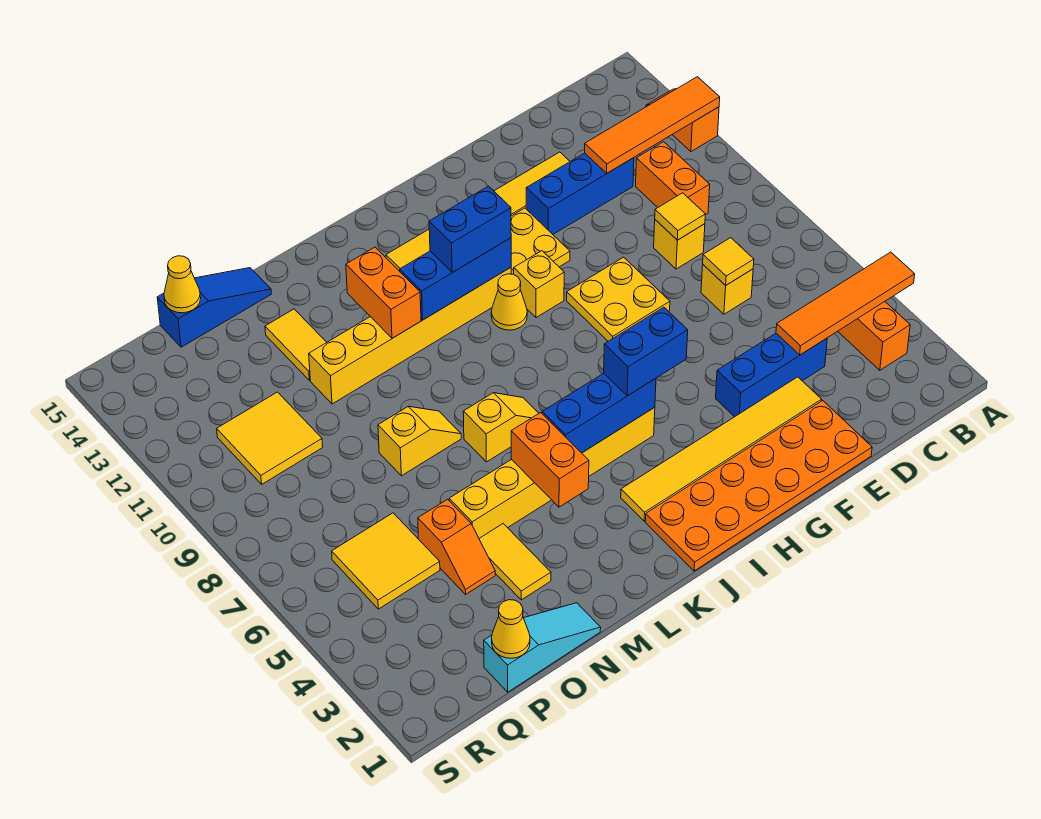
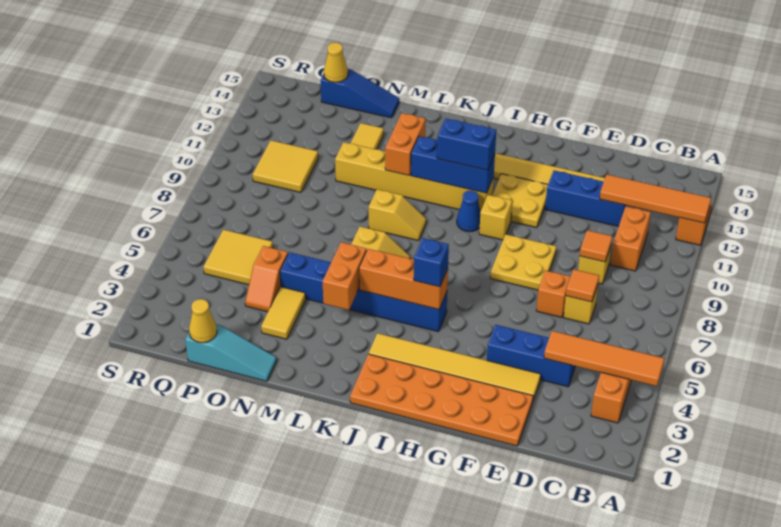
yellow 1x1 tile [703,238,754,285] -> orange 1x1 tile [566,269,599,302]
yellow 1x1 tile [655,193,705,240] -> orange 1x1 tile [580,230,613,262]
none -> orange 1x1 brick [536,270,571,317]
blue 1x2 brick [604,307,688,396] -> blue 1x1 brick [414,238,449,287]
yellow 1x6 brick [449,407,655,538] -> blue 1x6 brick [280,252,447,332]
blue 1x3 brick [542,373,656,453] -> orange 1x3 brick [359,249,448,309]
yellow 1x1 cone [491,274,527,330] -> blue 1x1 cone [457,191,481,232]
yellow 1x2 slope [378,406,461,476] -> yellow 1x2 slope moved to [369,189,426,240]

